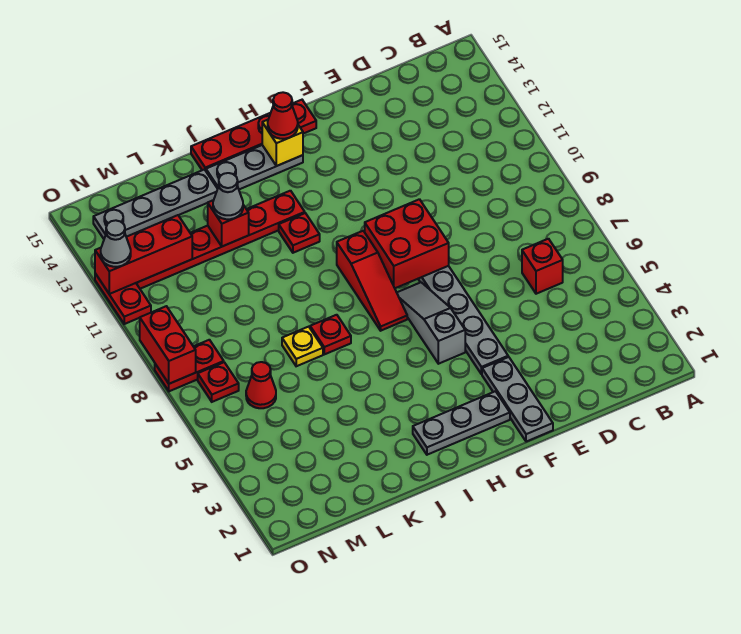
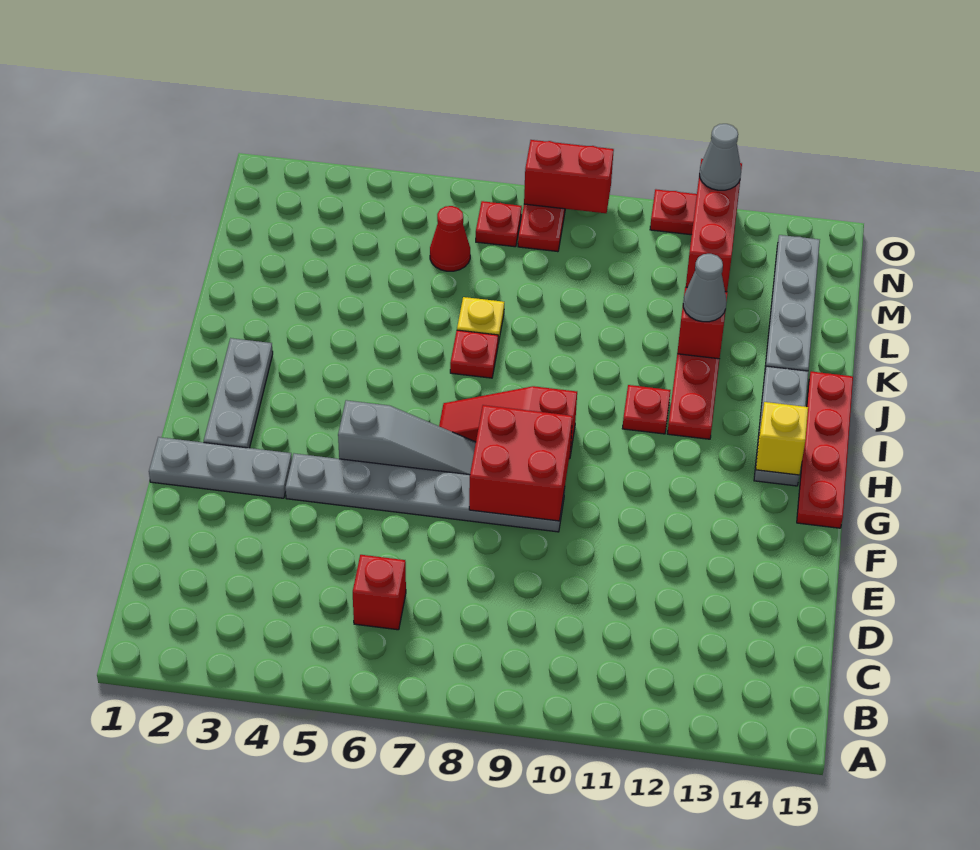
red 1x1 cone [268,92,298,139] -> none

